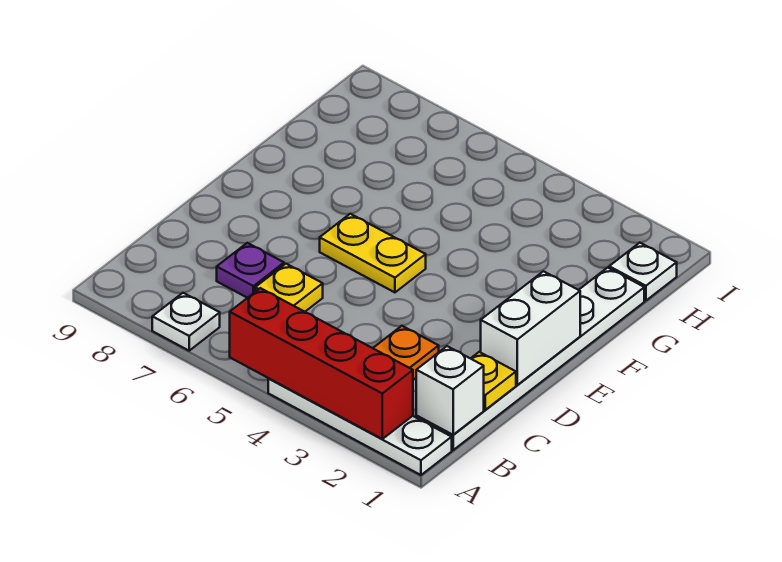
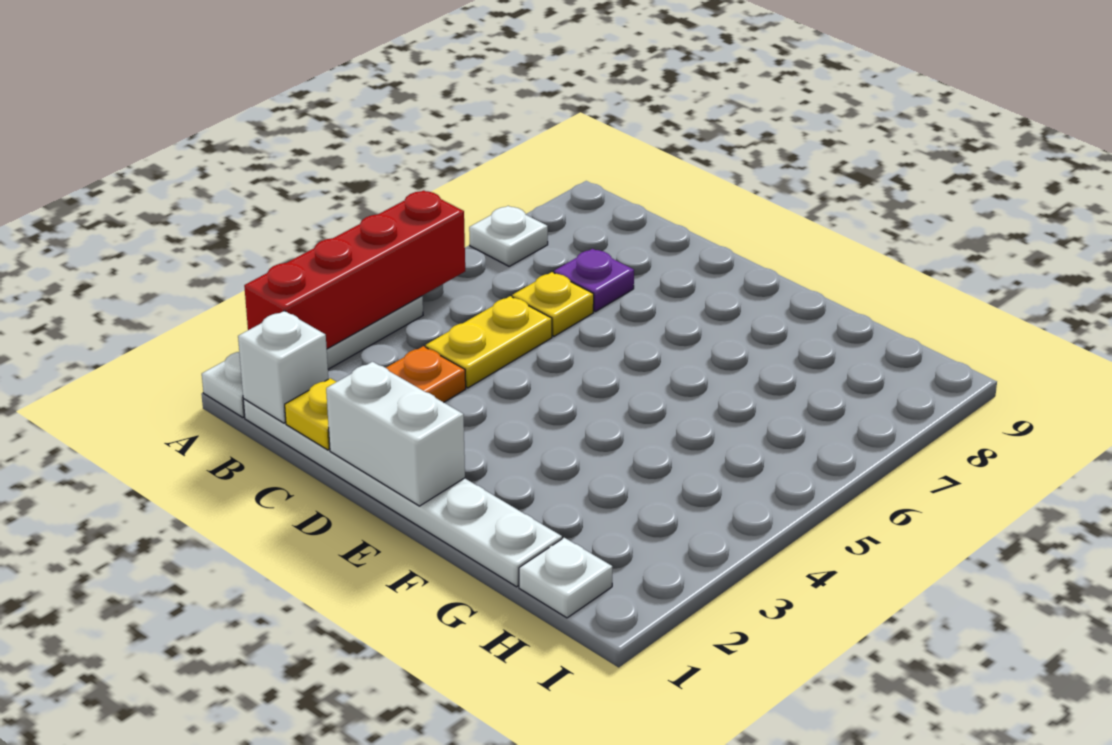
yellow 1x2 plate [320,214,426,292] -> yellow 1x2 plate moved to [426,296,552,388]

